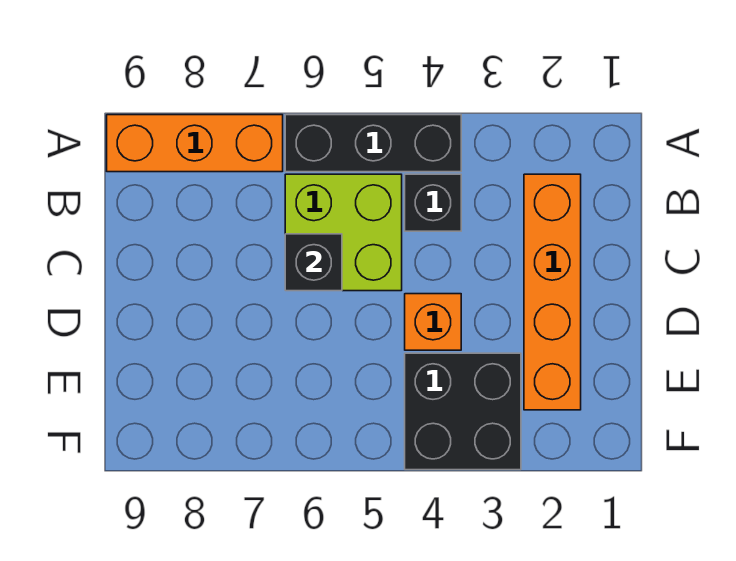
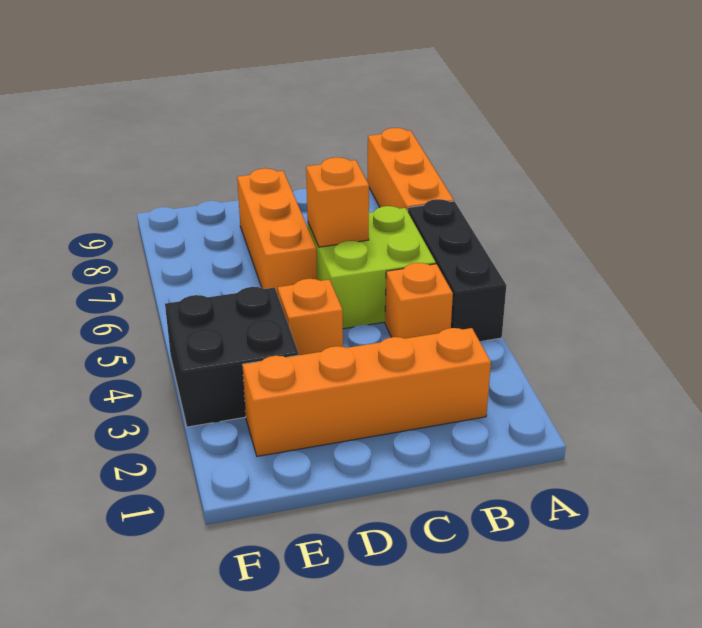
black 1x1 brick [405,174,461,231] -> orange 1x1 brick [385,263,453,339]
black 1x1 brick [285,234,342,291] -> orange 1x1 brick [306,157,369,247]
none -> orange 1x3 brick [237,168,317,295]

